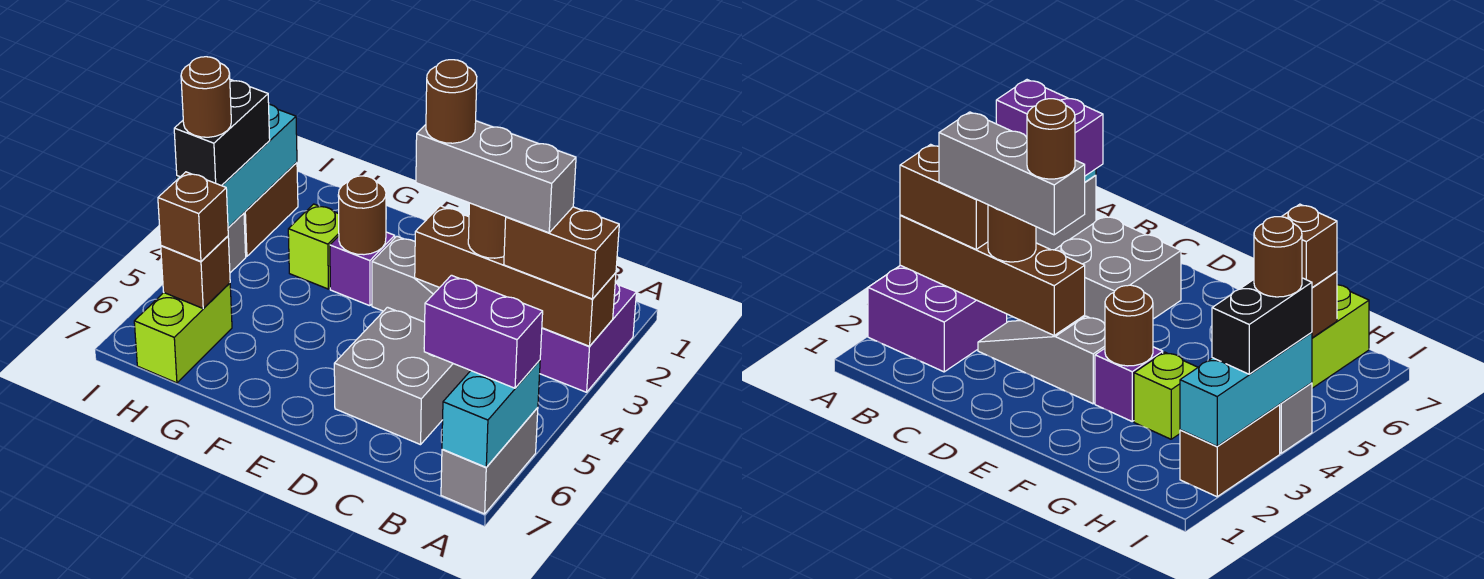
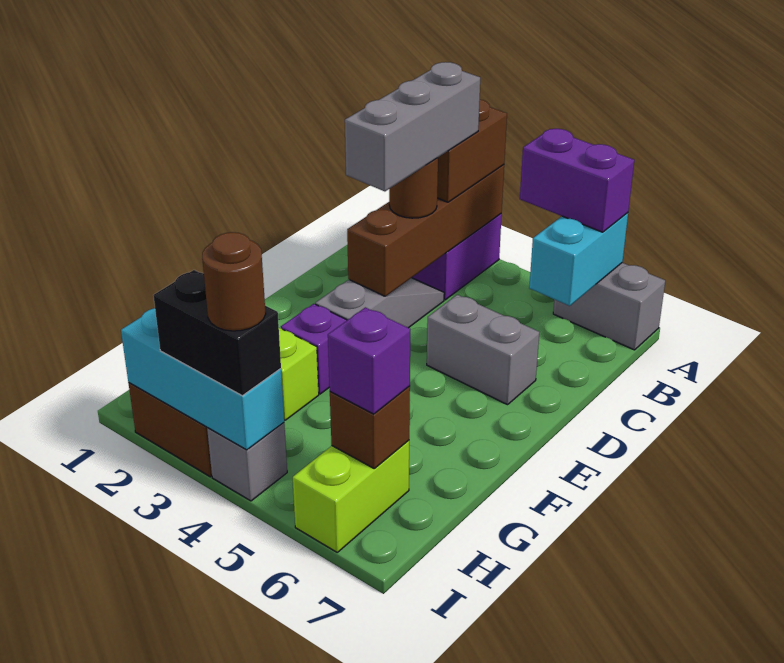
cyan 1x2 brick [442,360,540,467] -> cyan 1x2 brick turned to [529,213,628,306]
purple 1x2 brick [424,275,543,388] -> purple 1x2 brick turned to [520,129,634,232]
grey 2x2 brick [334,307,471,445] -> grey 1x2 brick [427,295,539,405]
brown 1x1 round brick [426,60,477,143] -> none
brown 1x1 round brick [338,176,386,255] -> none
lime 1x2 brick [134,283,232,383] -> lime 1x2 brick turned to [293,440,409,552]
brown 1x1 brick [158,172,228,261] -> purple 1x1 brick [328,307,410,414]

